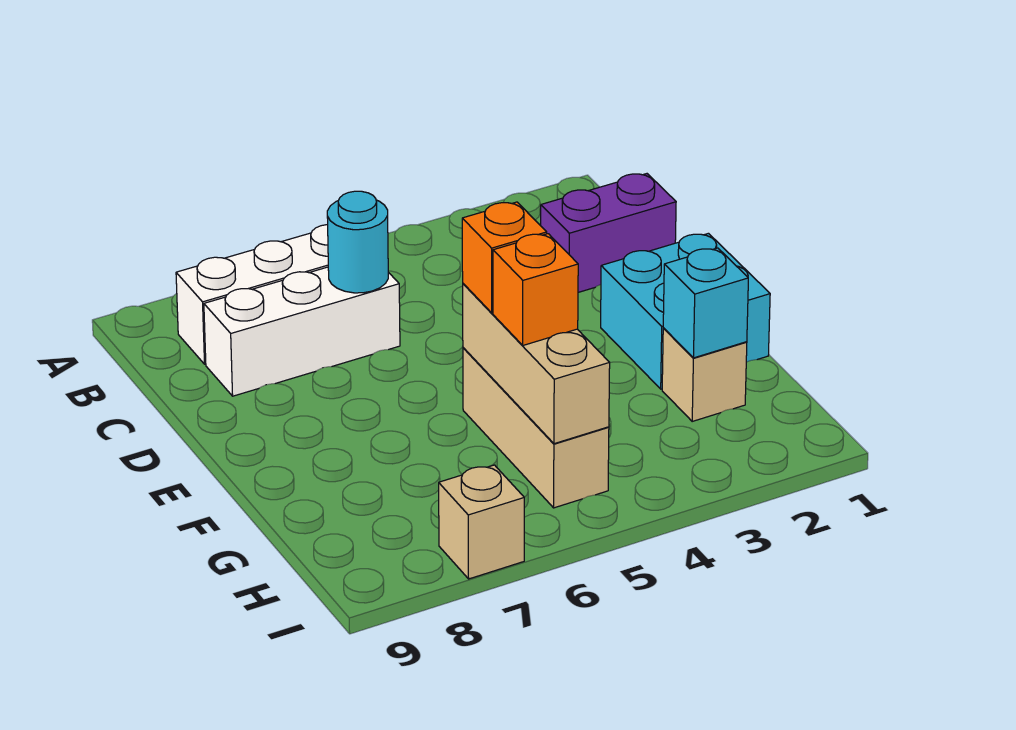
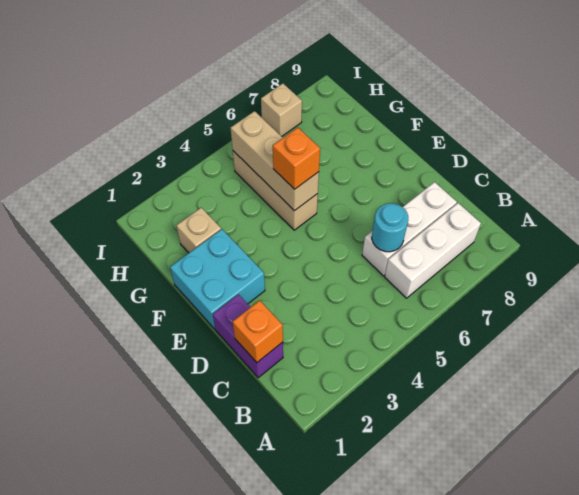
purple 1x2 brick [541,174,676,292] -> purple 1x2 brick turned to [213,295,283,378]
cyan 1x1 brick [663,248,748,358] -> none
orange 1x1 brick [493,234,578,345] -> orange 1x1 brick moved to [233,300,283,362]

